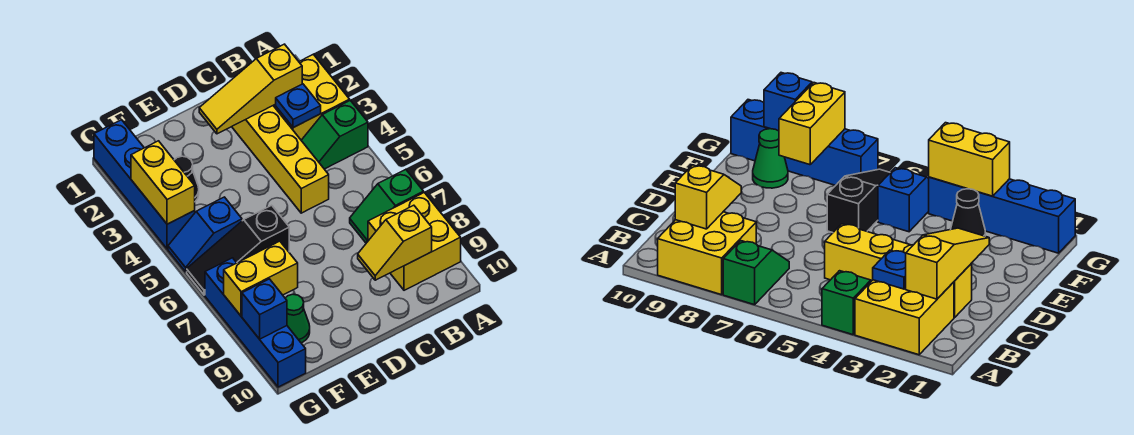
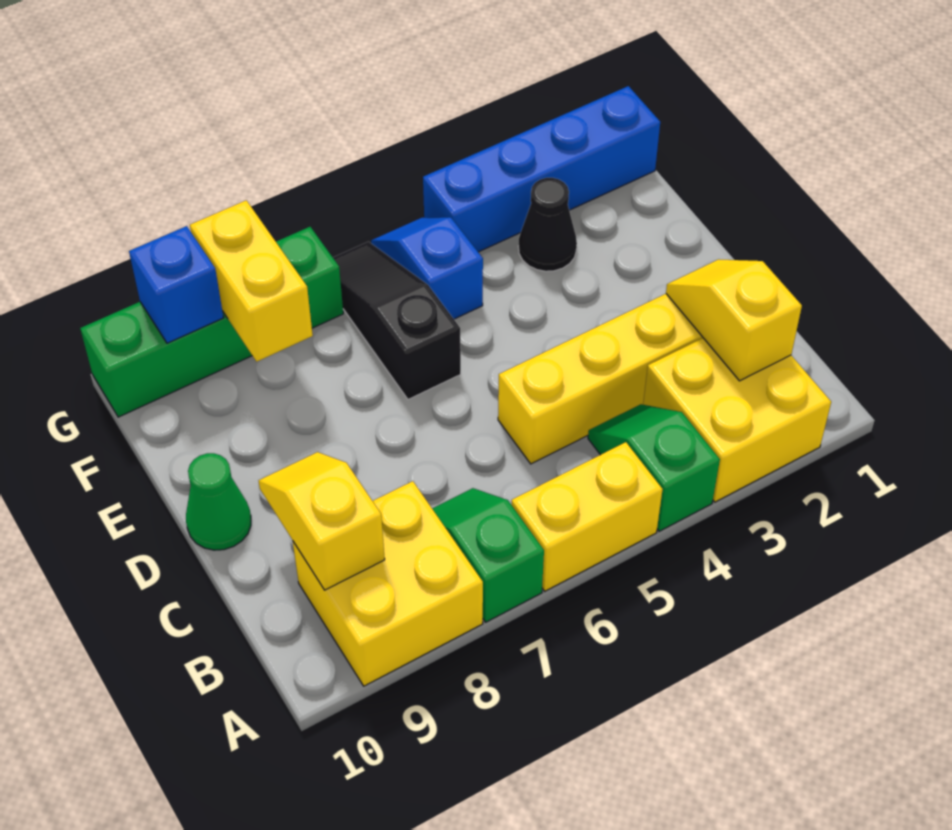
yellow 1x3 slope [199,44,302,134] -> yellow 1x2 slope [666,259,802,381]
blue 1x1 plate [276,84,321,128] -> none
green 1x1 cone [285,294,310,343] -> green 1x1 cone moved to [186,453,251,550]
yellow 1x2 brick [131,141,195,224] -> yellow 1x2 brick moved to [511,442,663,591]
blue 1x4 brick [205,258,306,387] -> green 1x4 brick [80,227,343,417]

